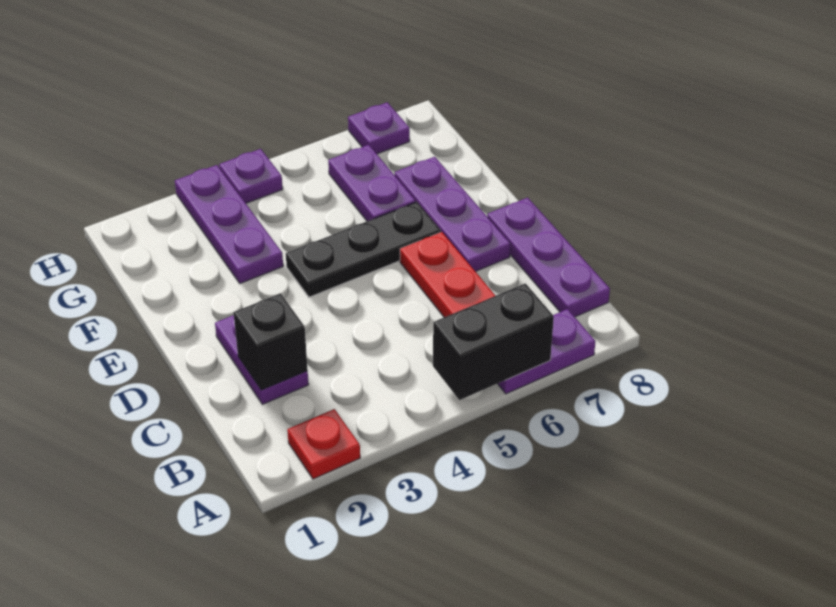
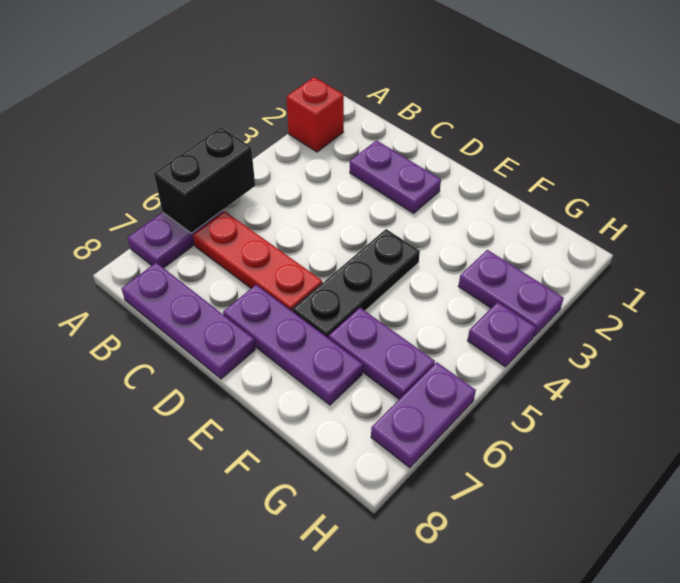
red 1x1 plate [287,409,360,479] -> red 1x1 brick [286,77,344,152]
black 1x1 brick [233,293,308,390] -> none
purple 1x3 plate [175,165,283,283] -> purple 1x2 plate [458,250,564,336]
purple 1x1 plate [348,102,410,154] -> purple 1x2 plate [371,362,476,468]

